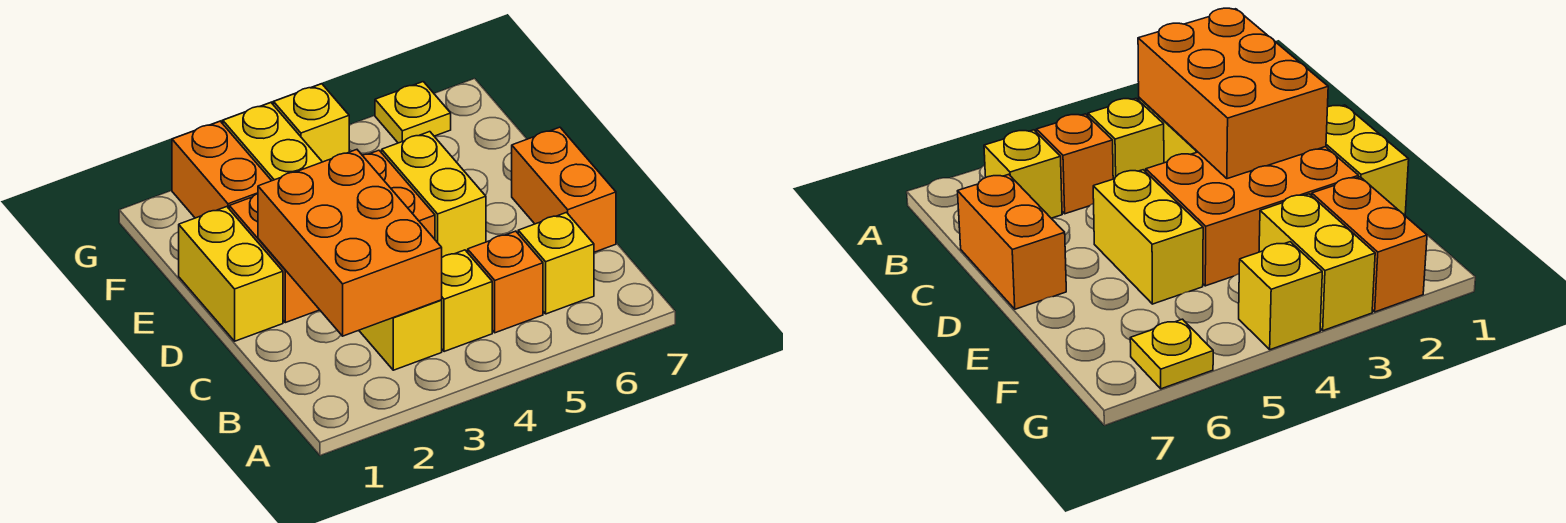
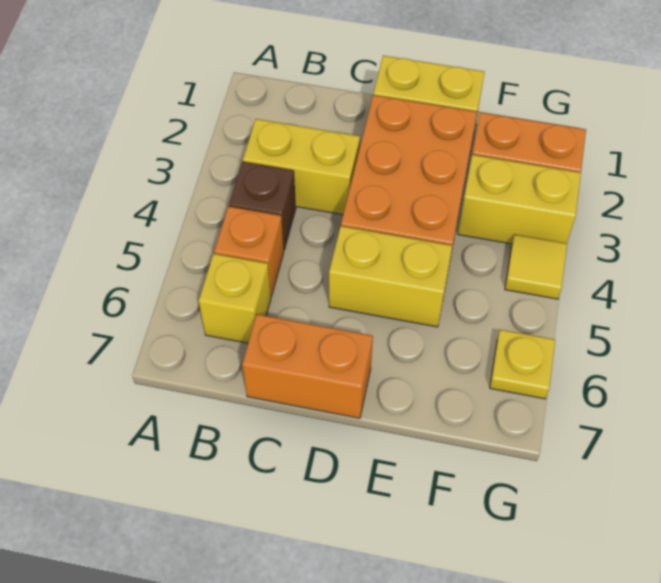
orange 2x3 brick [258,150,442,336] -> none
yellow 1x1 brick [442,250,492,352] -> brown 1x1 brick [229,162,296,250]
yellow 1x1 brick [274,84,349,162] -> yellow 1x1 tile [505,235,567,299]

